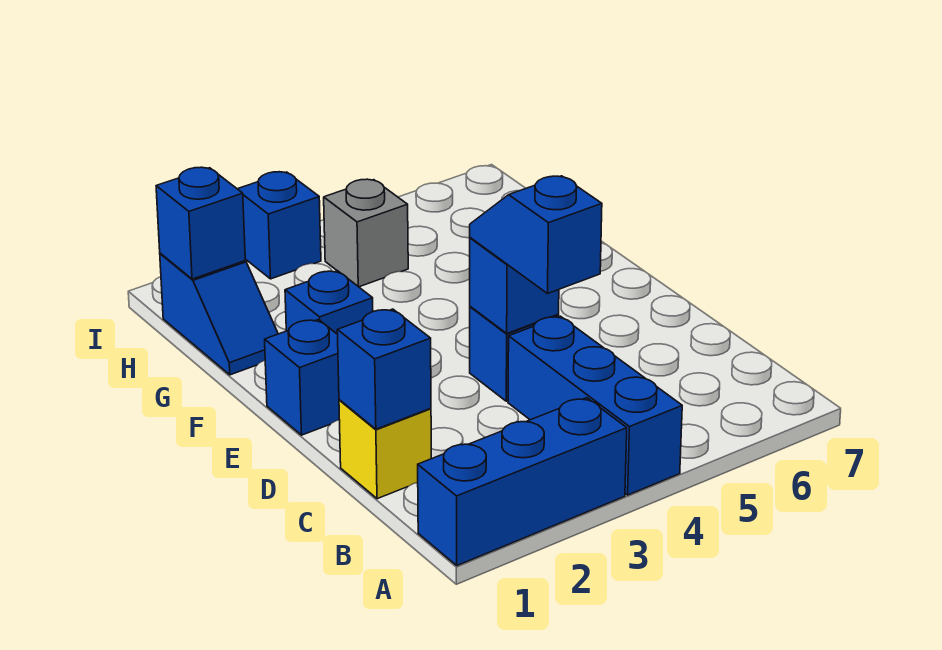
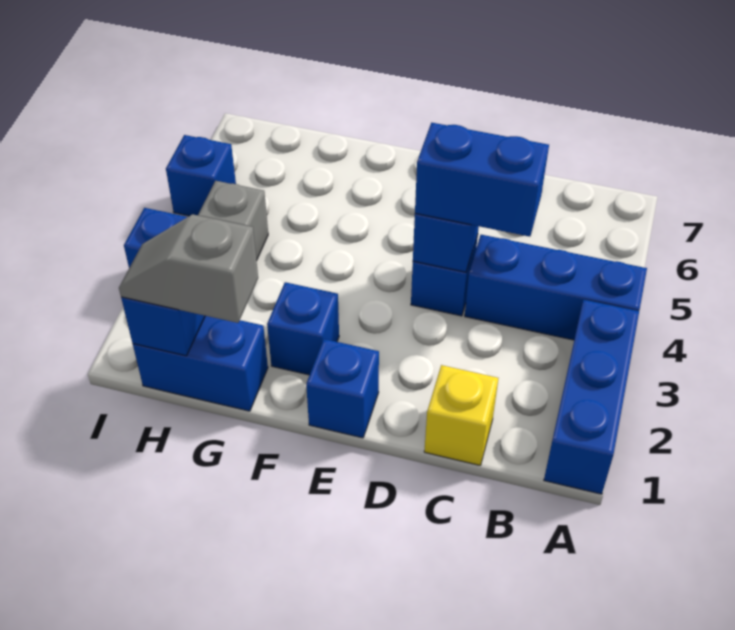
blue 1x1 brick [337,309,431,429] -> blue 1x1 brick moved to [166,135,236,216]
blue 1x2 slope [470,176,602,293] -> blue 1x2 brick [415,123,549,237]
blue 1x2 slope [160,253,278,375] -> blue 1x2 brick [133,316,268,411]
none -> grey 1x2 slope [119,214,258,323]

